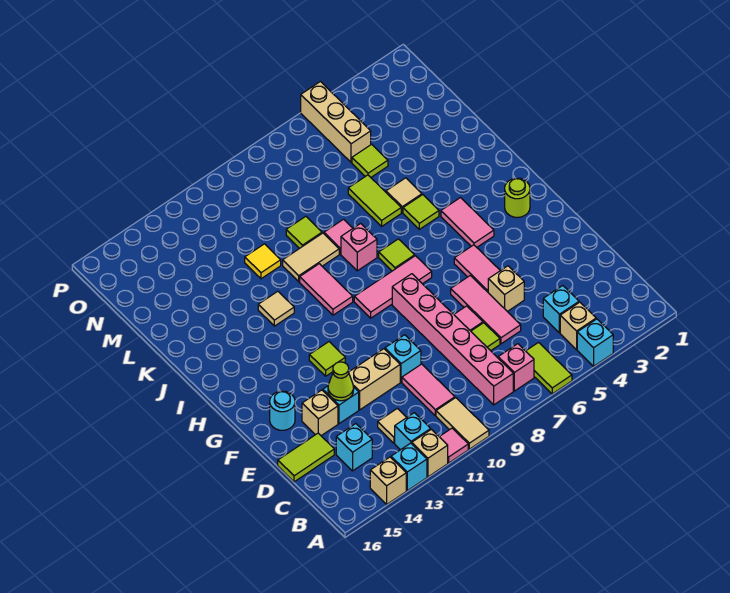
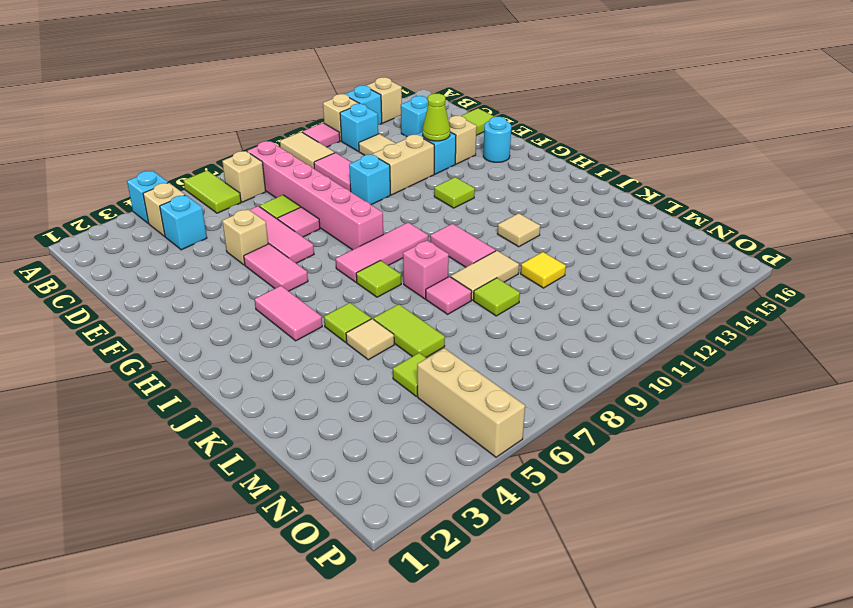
pink 1x1 brick [498,344,534,391] -> tan 1x1 brick [222,151,266,202]
lime 1x1 round brick [505,178,530,217] -> none

